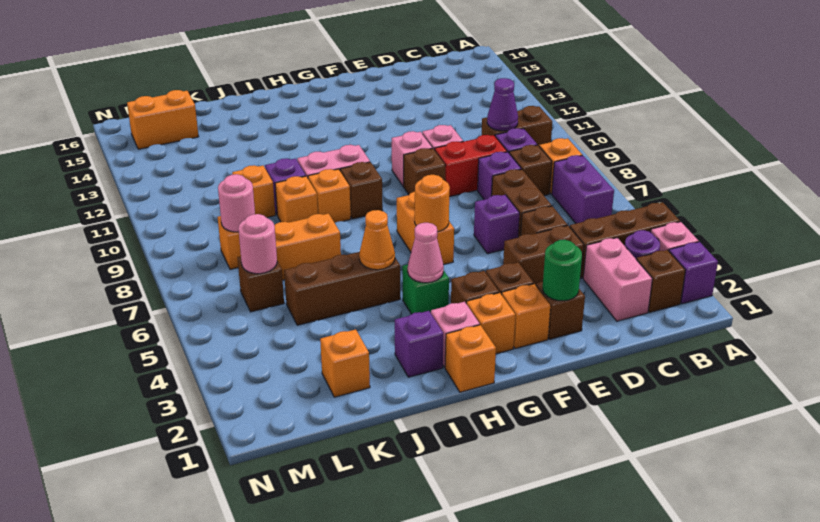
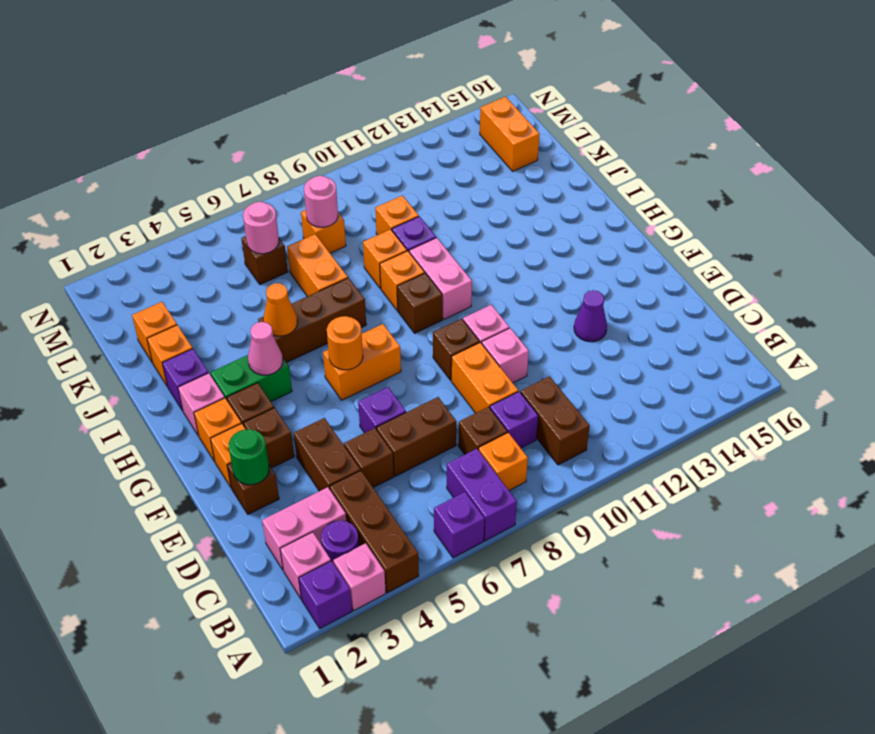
brown 1x1 brick [636,250,685,312] -> pink 1x1 brick [280,532,331,599]
purple 1x2 brick [552,155,614,223] -> purple 1x2 brick turned to [447,449,517,541]
purple 1x1 cone [487,78,518,131] -> purple 1x1 cone moved to [574,290,607,342]
purple 1x1 brick [478,152,521,200] -> purple 1x1 brick moved to [434,492,485,558]
red 1x2 brick [435,135,507,197] -> orange 1x2 brick [451,342,518,413]
orange 1x1 brick [445,325,496,392] -> orange 1x1 brick moved to [147,325,193,387]
green 1x1 brick [402,265,449,314] -> green 1x2 brick [211,355,292,402]
brown 1x3 brick [284,252,400,325] -> brown 1x3 brick turned to [258,278,366,363]

